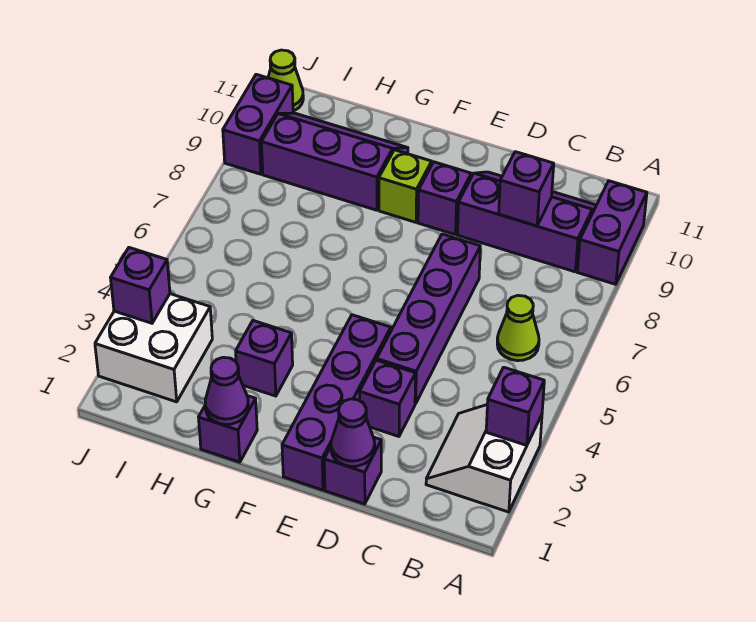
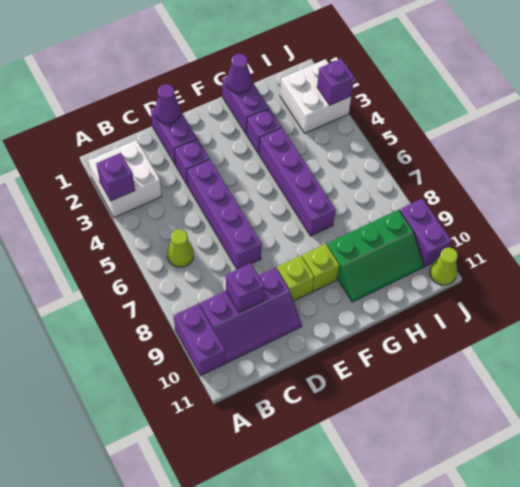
white 2x2 slope [426,405,542,512] -> white 2x2 brick [88,140,162,218]
purple 1x1 brick [324,437,381,504] -> purple 1x2 brick [151,107,197,165]
purple 1x4 brick [282,315,391,490] -> purple 1x4 brick moved to [259,128,335,236]
purple 1x1 brick [418,162,471,235] -> lime 1x1 brick [277,256,314,301]
purple 1x1 brick [199,396,257,462] -> purple 1x2 brick [222,77,269,134]
purple 2x3 slope [261,113,408,210] -> green 2x3 slope [327,210,424,302]

